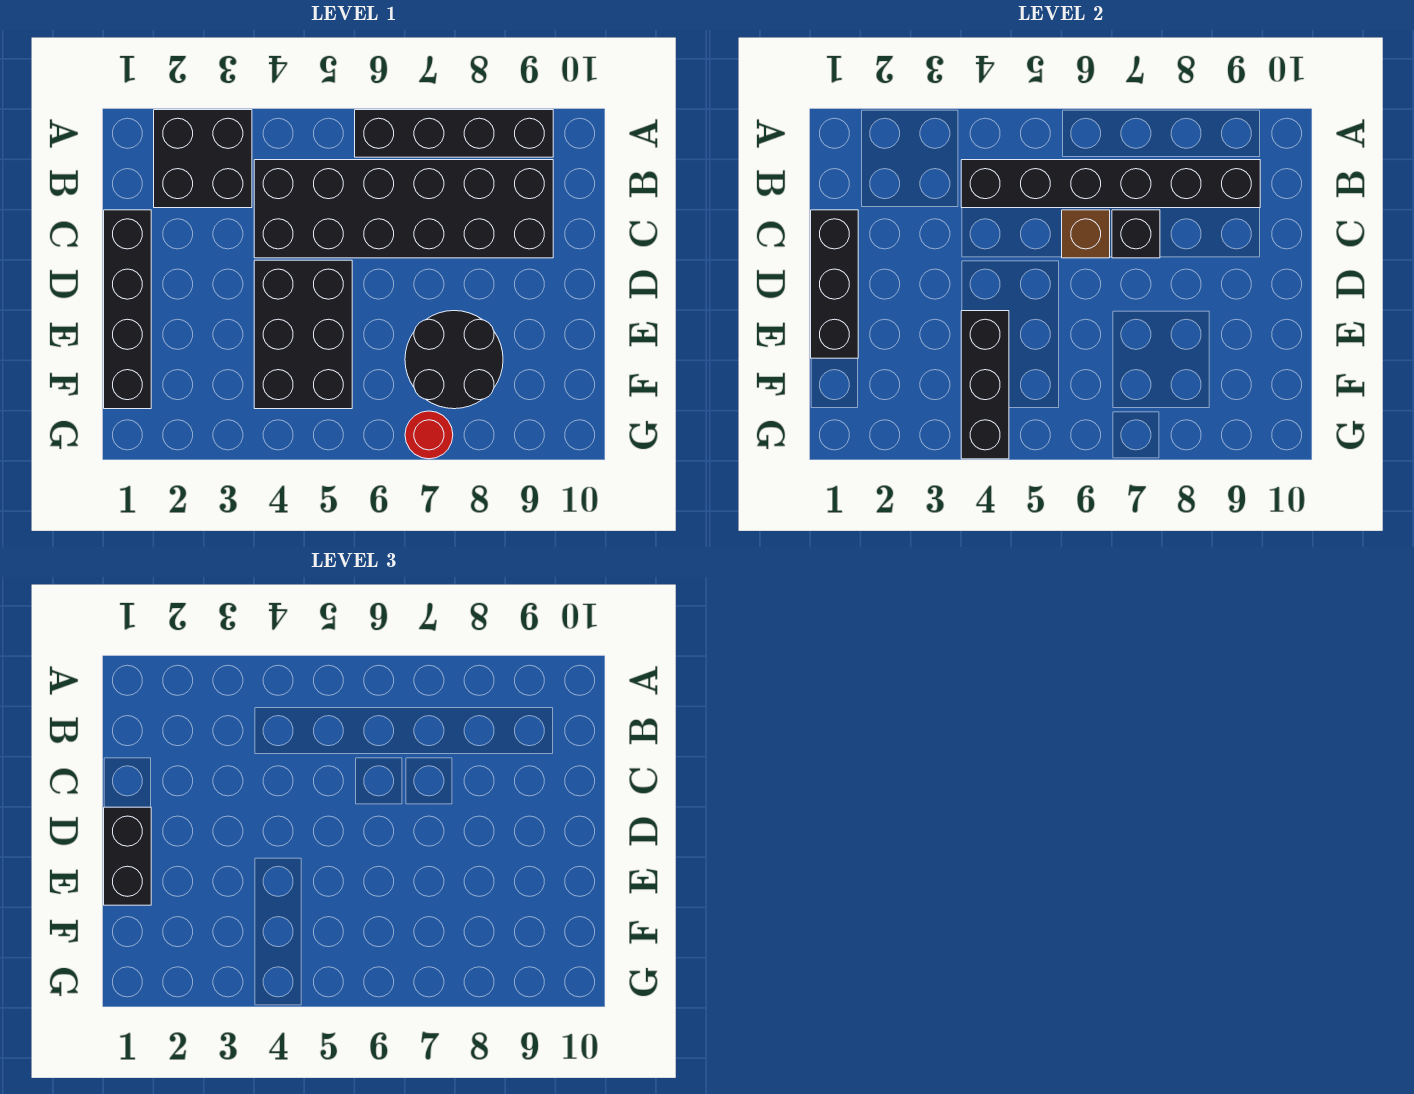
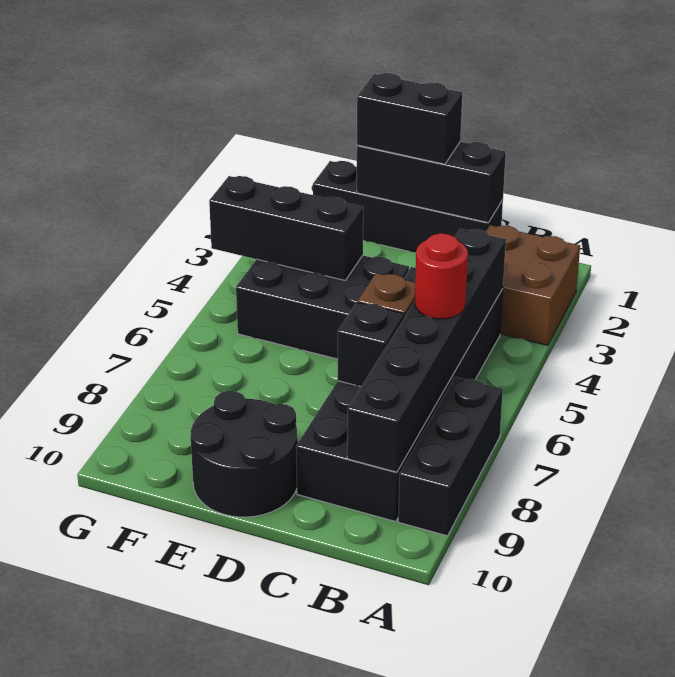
black 2x2 brick [154,110,252,208] -> brown 2x2 brick [486,225,580,345]
black 1x4 brick [355,110,553,157] -> black 1x3 brick [398,377,503,536]
black 2x2 round brick [405,311,503,409] -> black 2x2 round brick moved to [191,391,298,517]
red 1x1 round brick [405,411,453,459] -> red 1x1 round brick moved to [415,233,468,319]

